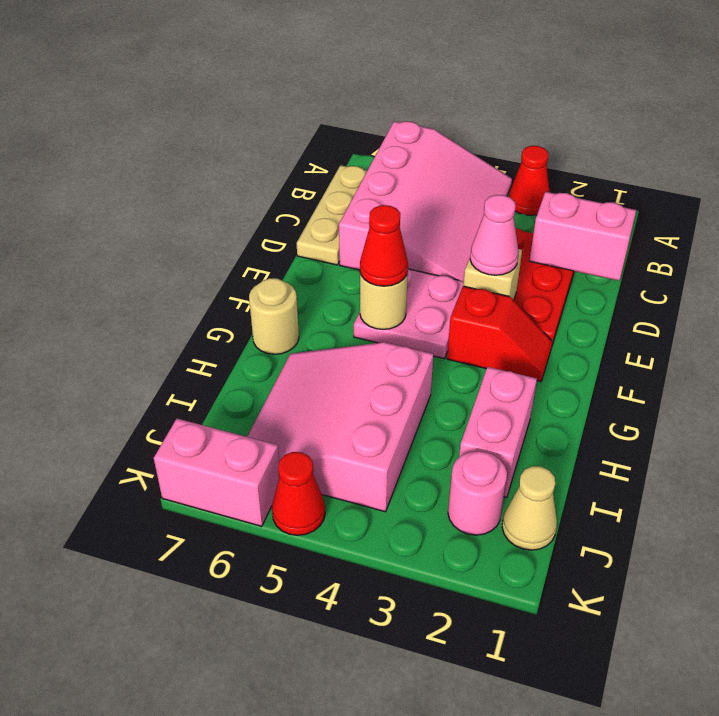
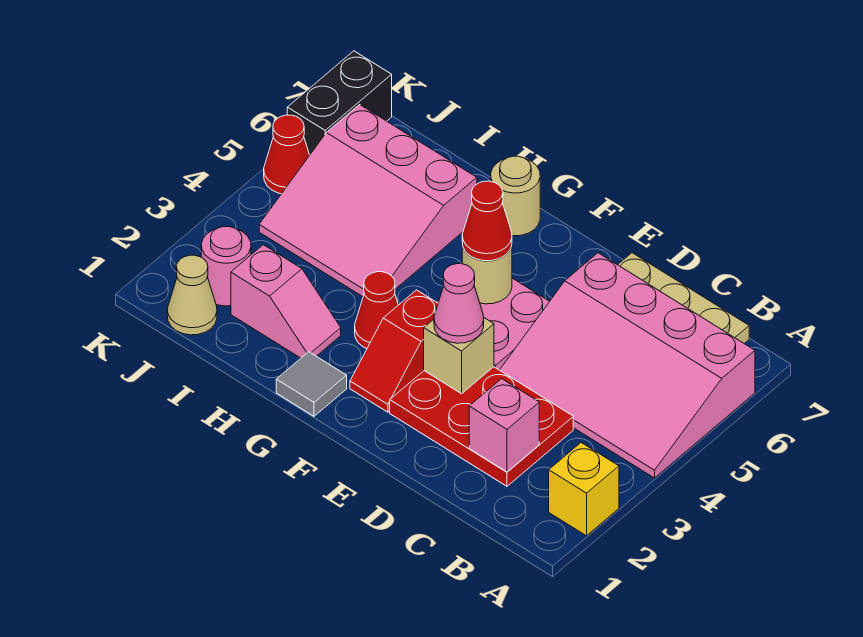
none -> yellow 1x1 brick [549,443,619,536]
red 1x1 cone [509,146,549,215] -> red 1x1 cone moved to [355,272,398,349]
pink 1x2 brick [530,192,637,281] -> pink 1x1 brick [469,379,539,472]
none -> grey 1x1 tile [276,352,347,416]
pink 1x2 brick [459,367,537,497] -> pink 1x2 slope [231,245,341,358]
pink 3x3 slope [247,342,433,512] -> pink 3x3 slope turned to [259,105,477,297]
pink 1x2 brick [154,419,279,526] -> black 1x2 brick [287,51,392,155]

